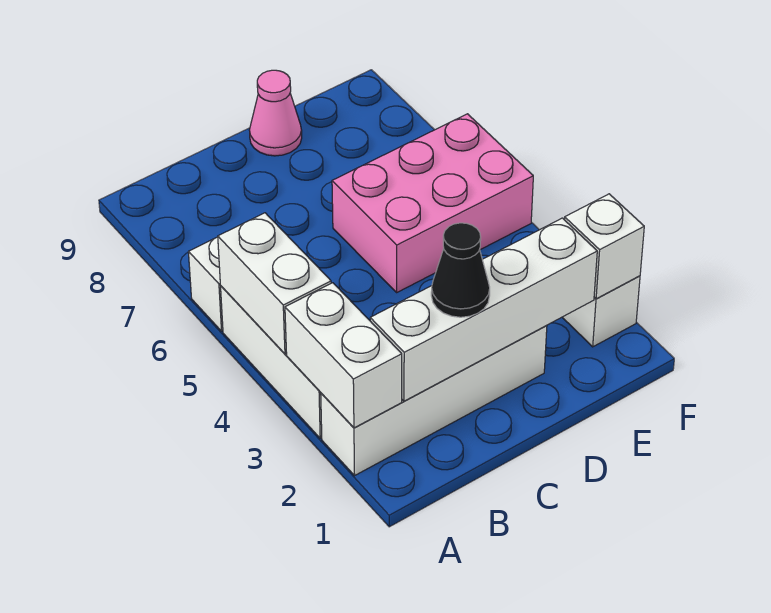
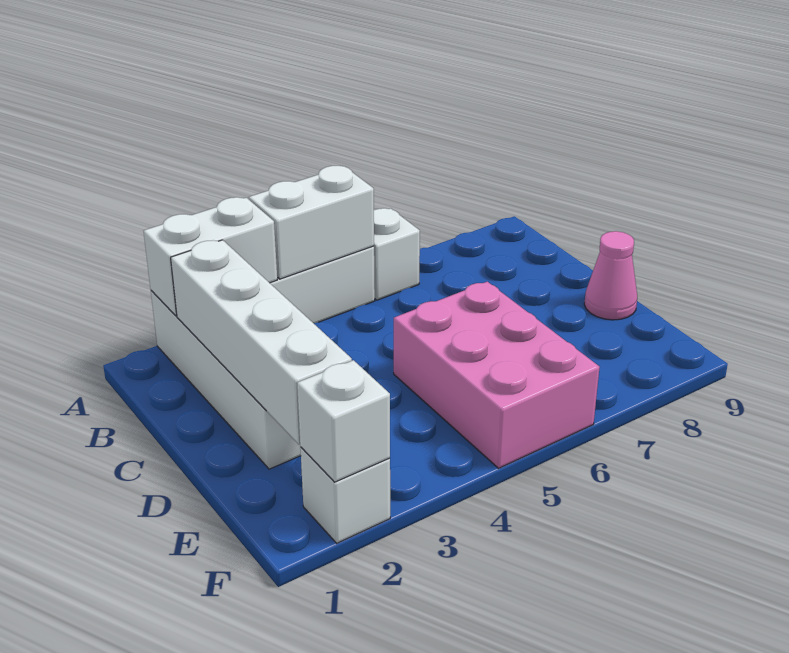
black 1x1 cone [431,223,490,317] -> none

